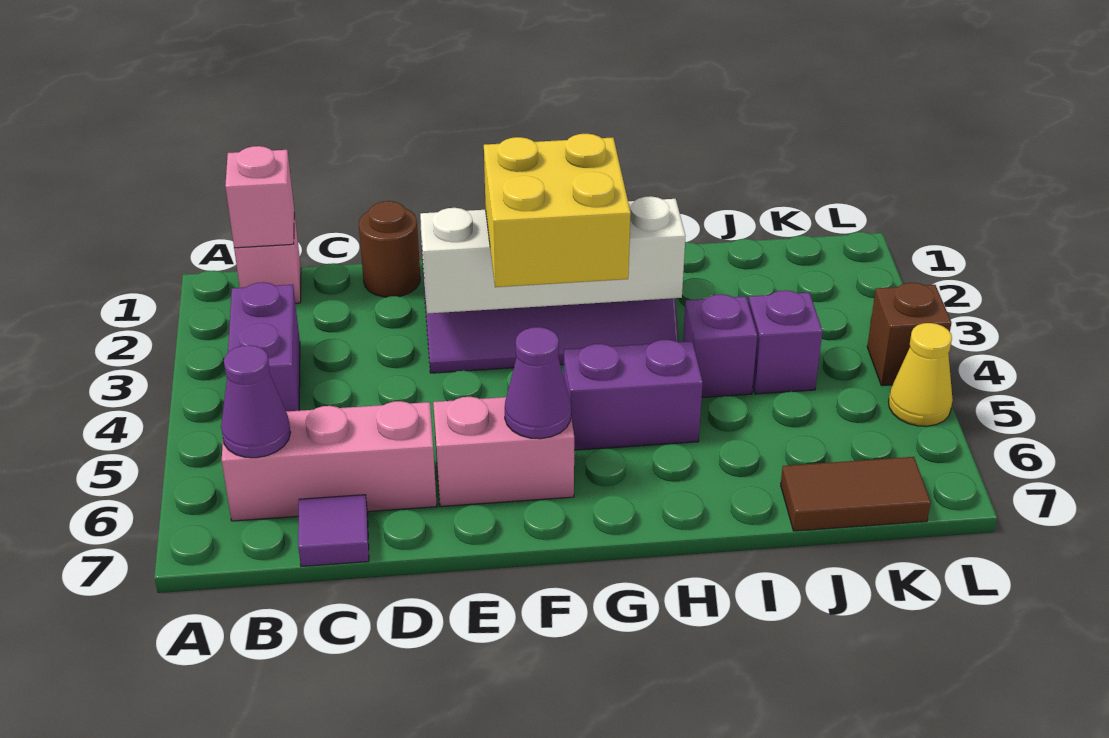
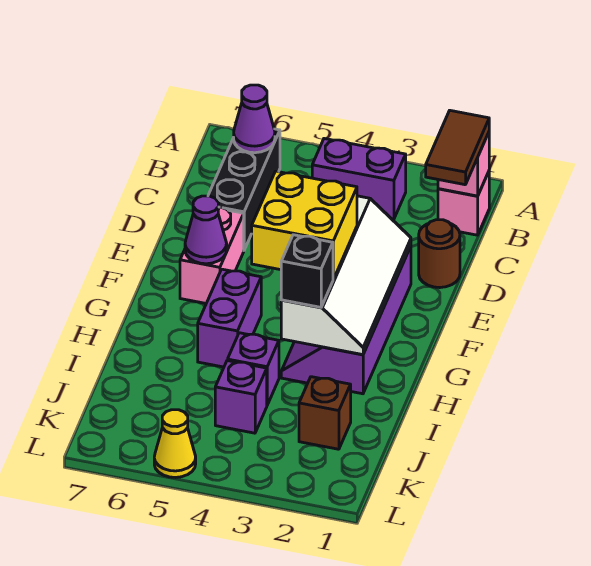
pink 1x3 brick [222,401,437,521] -> black 1x3 brick [208,129,280,250]
purple 1x1 tile [298,495,369,566] -> none
none -> black 1x1 brick [281,235,333,307]
brown 1x2 tile [781,457,931,531] -> brown 1x2 tile moved to [426,111,489,185]
brown 1x1 brick [867,283,951,386] -> brown 1x1 brick moved to [299,377,351,449]

